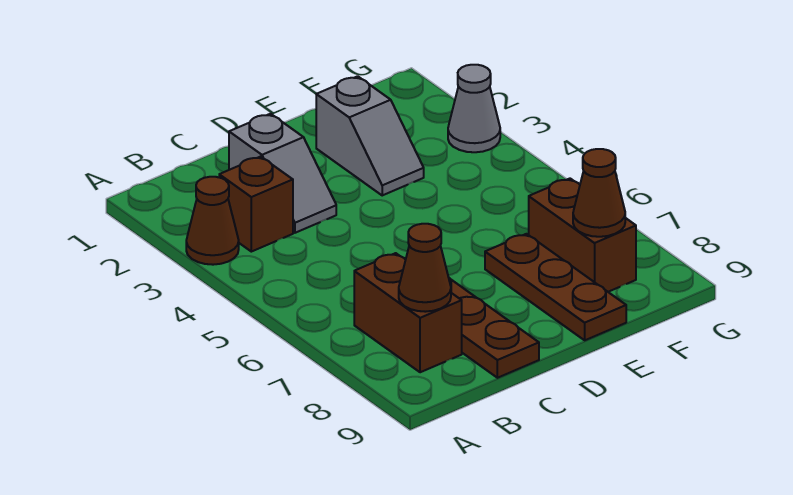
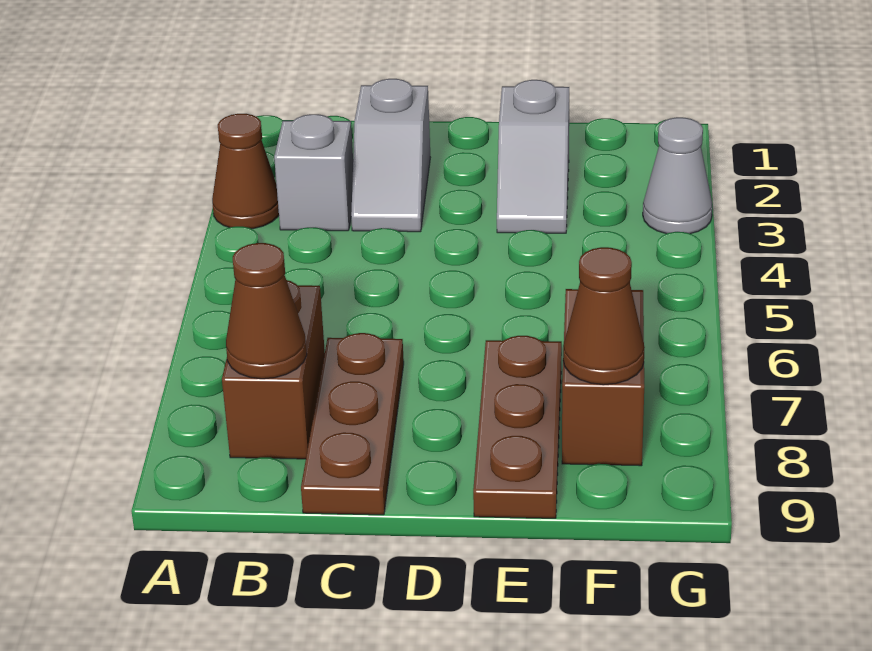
brown 1x1 brick [219,157,293,252] -> grey 1x1 brick [274,114,353,231]

